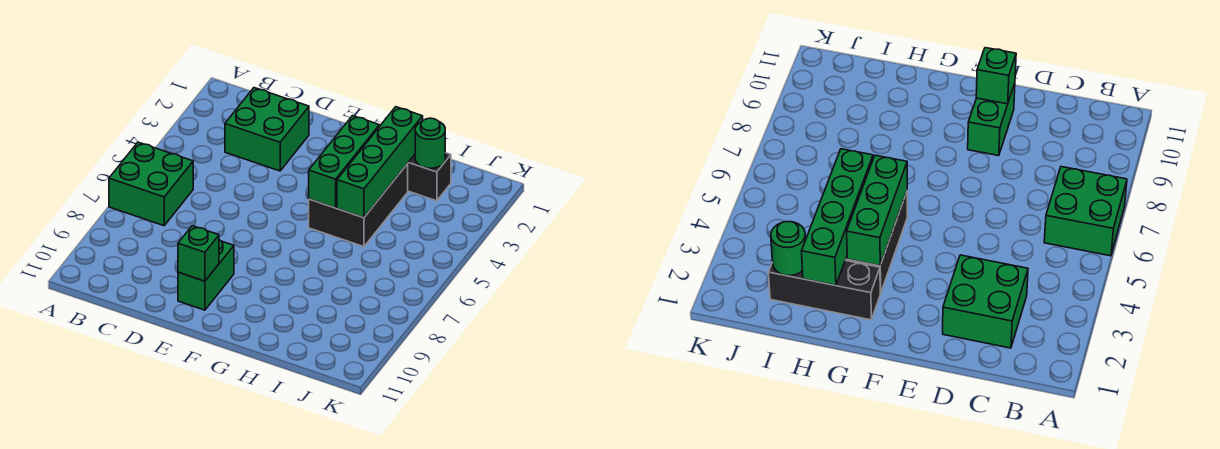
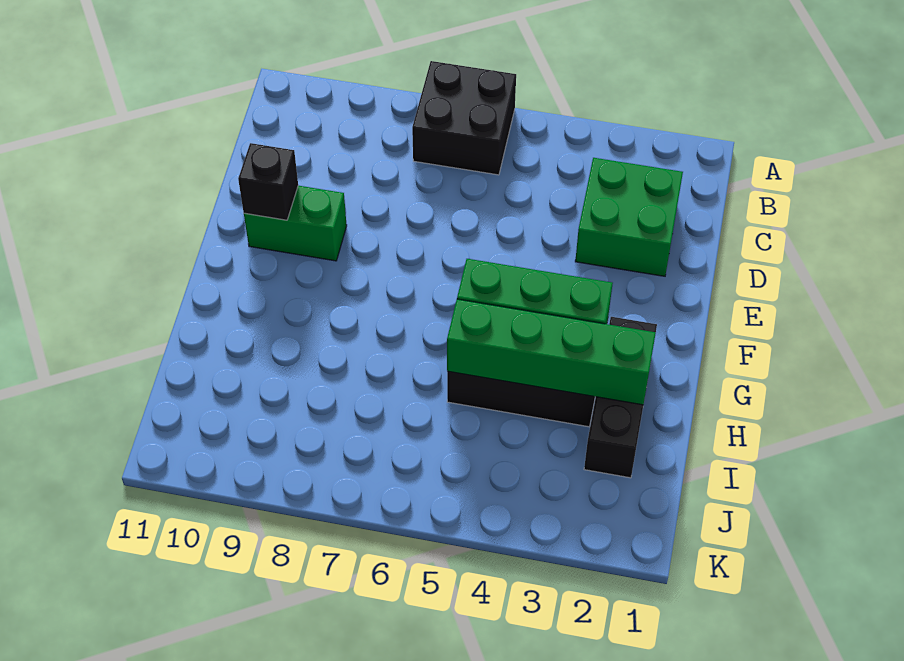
green 2x2 brick [109,142,193,226] -> black 2x2 brick [412,61,516,175]
green 1x1 brick [178,226,219,281] -> black 1x1 brick [238,143,298,220]
green 1x1 round brick [415,118,445,168] -> none

